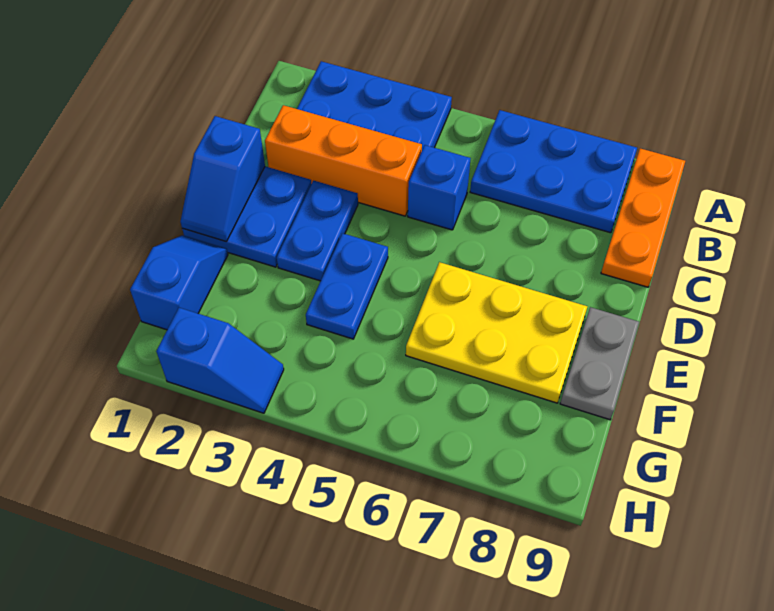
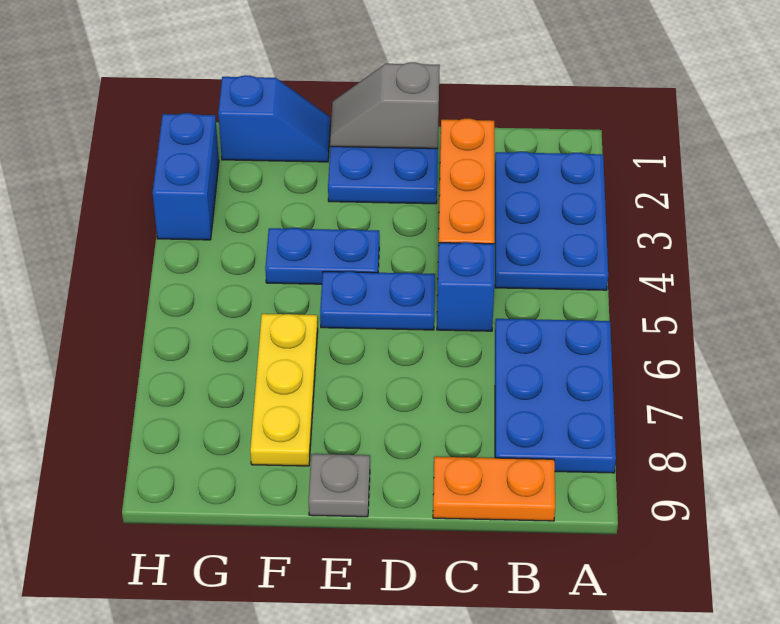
orange 1x3 plate [601,148,685,287] -> orange 1x2 plate [433,457,555,521]
blue 1x2 slope [180,116,265,242] -> grey 1x2 slope [330,62,440,149]
blue 1x2 plate [277,181,358,281] -> blue 1x2 plate moved to [320,272,435,330]
yellow 2x3 plate [406,262,587,403] -> yellow 1x3 plate [250,314,318,466]
grey 1x2 plate [560,307,639,420] -> grey 1x1 plate [309,454,370,517]
blue 1x2 slope [156,308,284,413] -> blue 1x2 brick [152,113,219,240]

